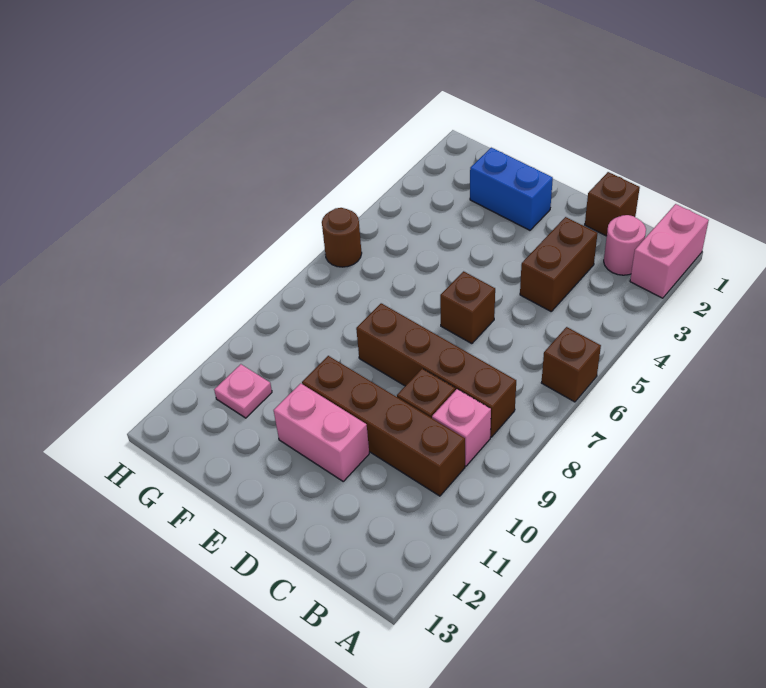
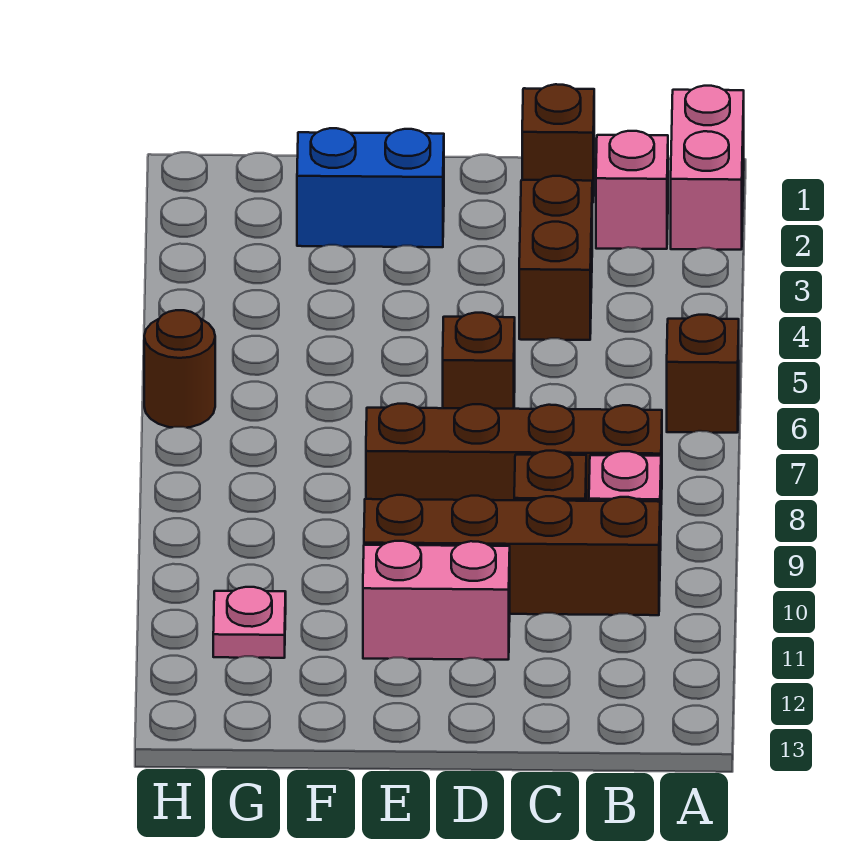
pink 1x1 round brick [604,215,646,275] -> pink 1x1 brick [596,131,668,249]

